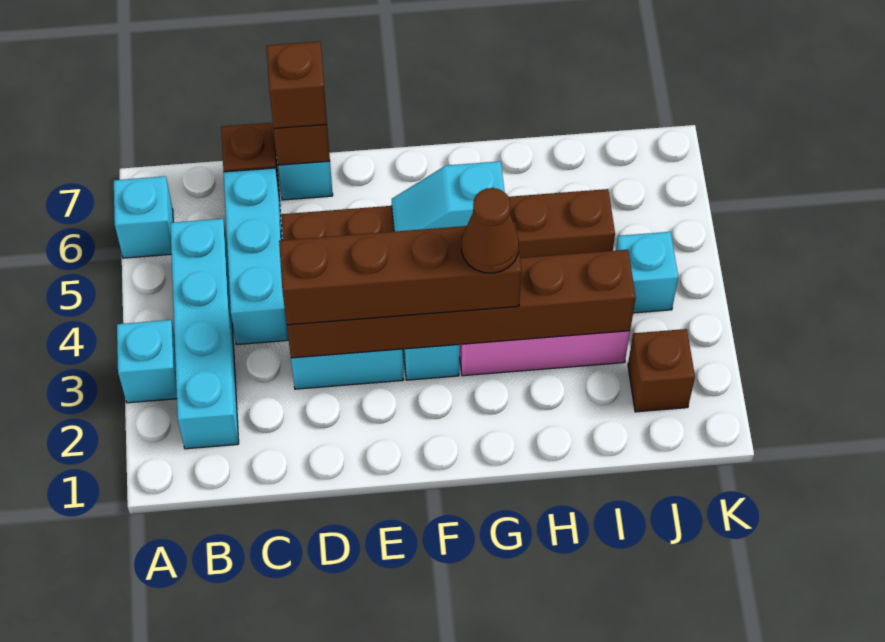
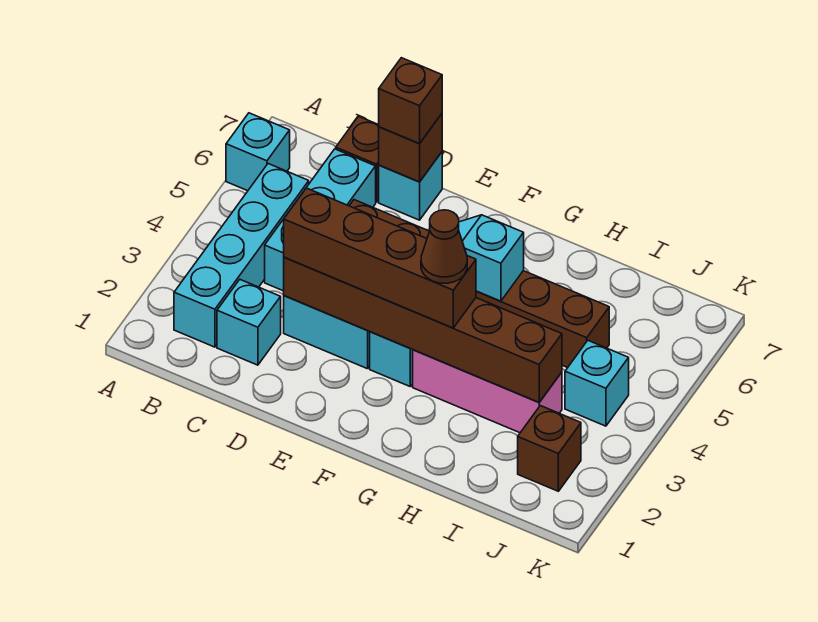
cyan 1x1 brick [117,320,177,403] -> cyan 1x1 brick moved to [217,280,281,365]

